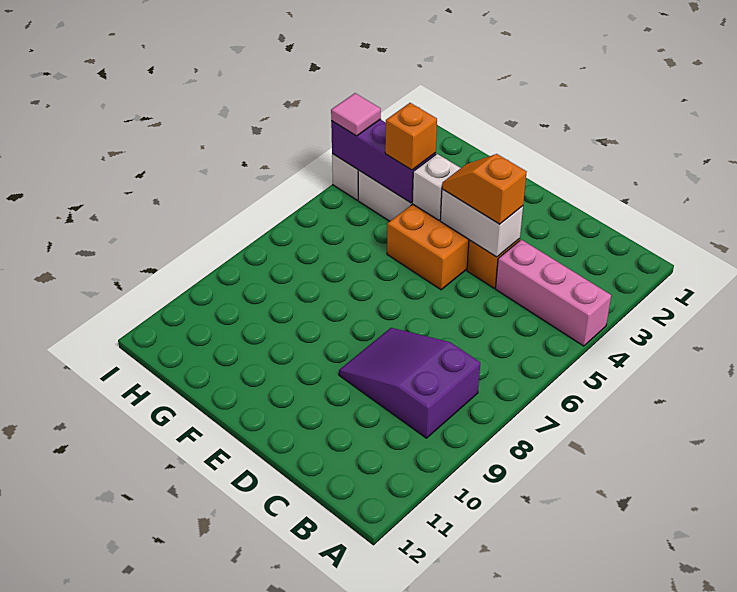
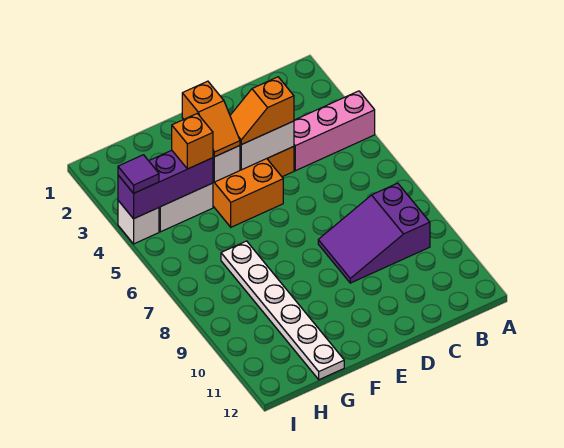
none -> orange 1x2 slope [182,81,240,157]
none -> white 1x6 plate [221,241,344,380]
pink 1x1 tile [331,93,381,136] -> purple 1x1 tile [118,155,159,193]

